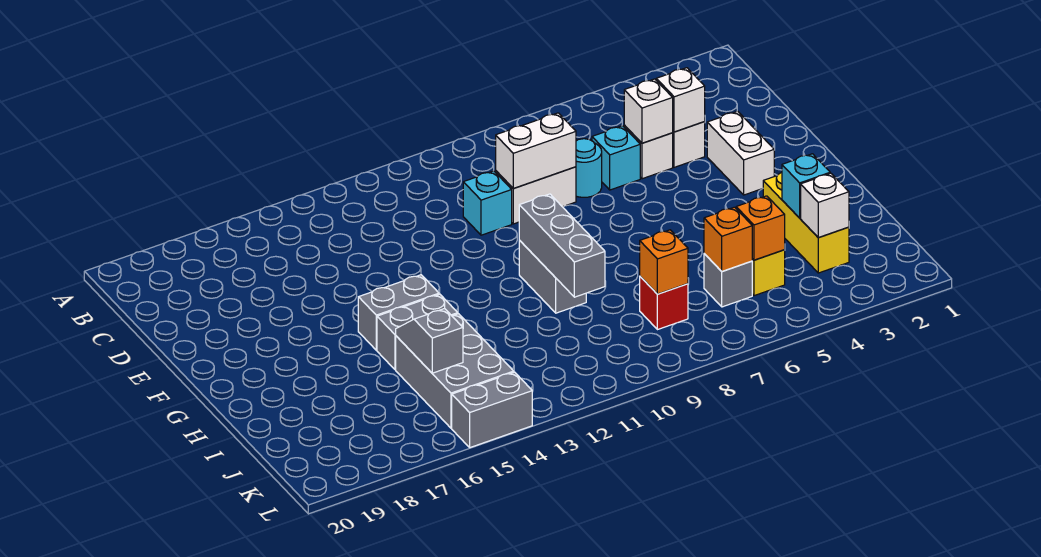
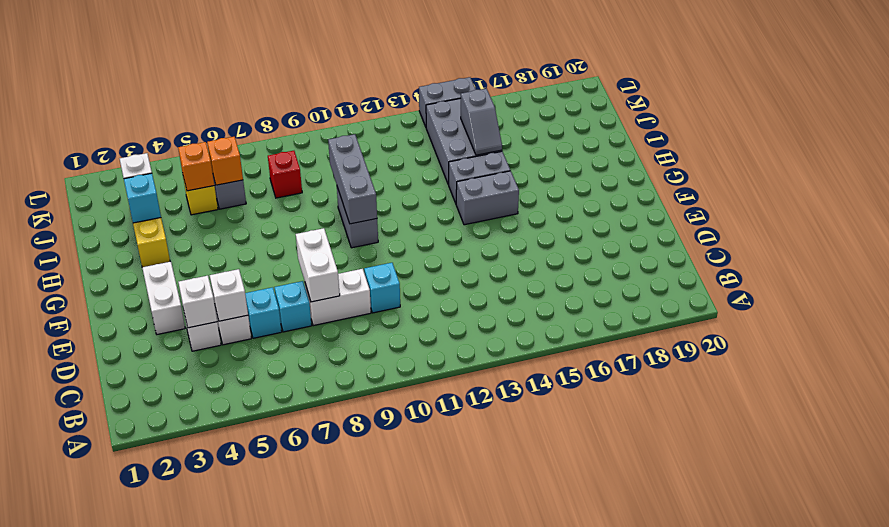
cyan 1x1 round brick [576,139,602,197] -> cyan 1x1 brick [274,281,312,332]
white 1x2 brick [496,113,576,189] -> white 1x2 brick turned to [296,228,340,302]
orange 1x1 brick [640,230,688,294] -> none

